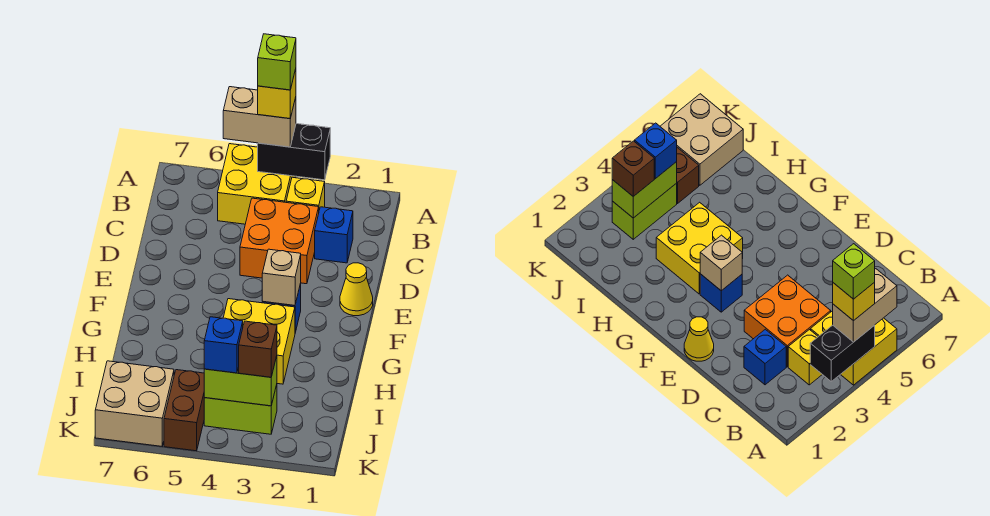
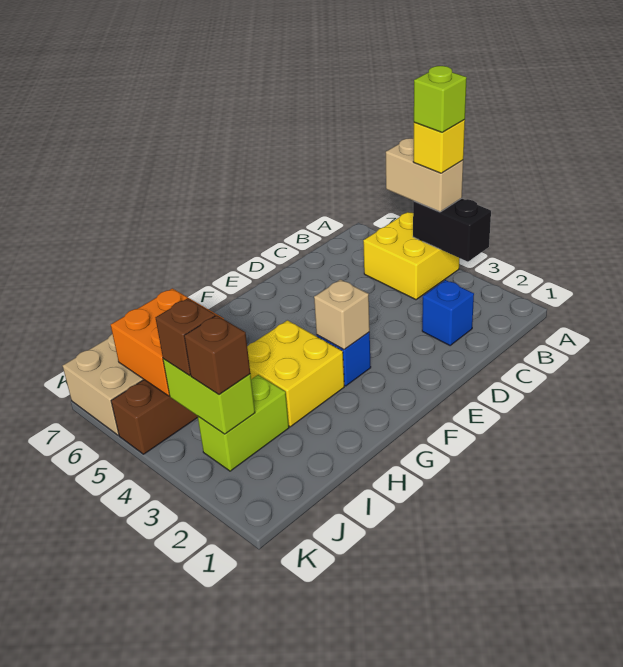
yellow 1x1 brick [286,177,325,210] -> none
orange 2x2 brick [240,198,319,284] -> orange 2x2 brick moved to [111,288,224,396]
yellow 1x1 cone [340,263,373,316] -> none
lime 1x2 brick [204,385,277,434] -> lime 1x2 brick turned to [198,375,289,471]
blue 1x1 brick [204,317,243,373] -> brown 1x1 brick [156,298,215,376]

